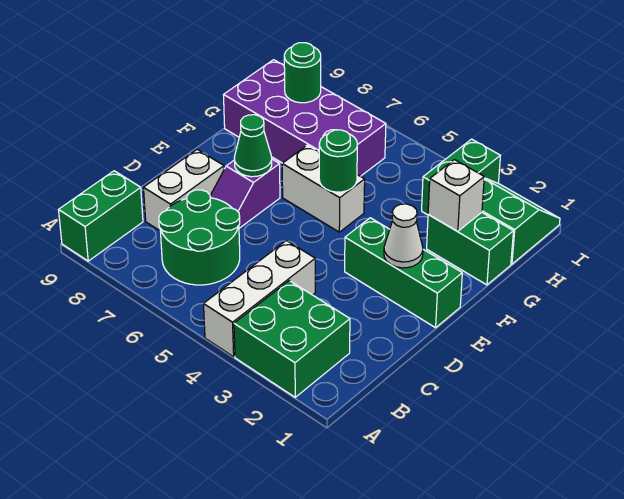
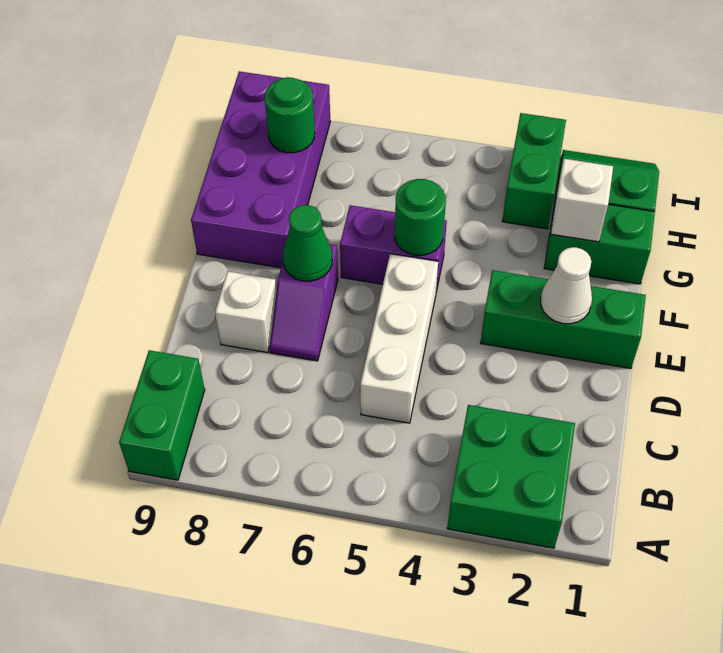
white 1x3 brick [204,241,315,357] -> white 1x3 brick moved to [360,254,438,423]
green 2x2 round brick [159,190,240,285] -> none
white 1x2 brick [143,150,224,231] -> white 1x1 brick [215,271,277,352]
white 1x2 brick [282,145,365,232] -> purple 1x2 brick [340,205,447,291]
purple 2x4 brick [224,60,386,176] -> purple 2x4 brick turned to [191,71,330,268]

